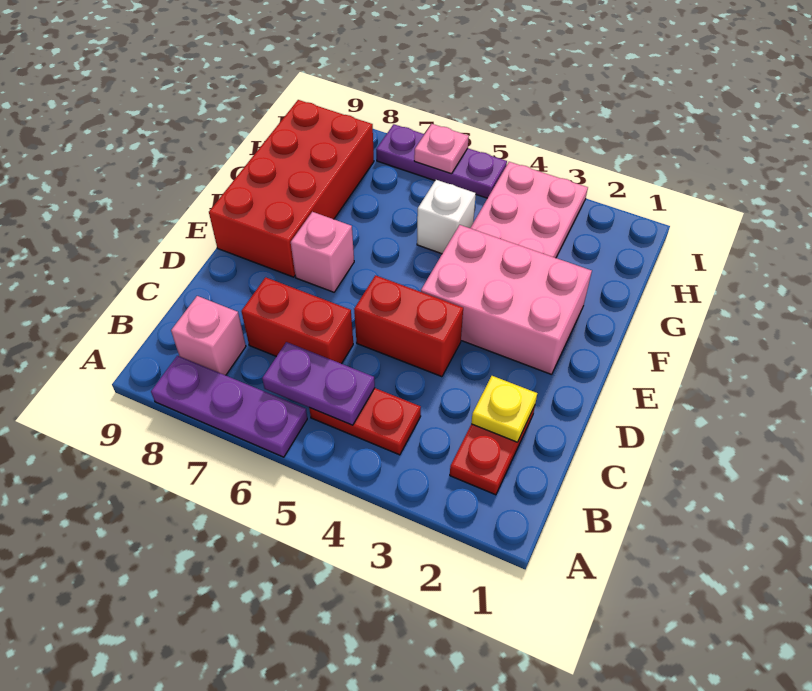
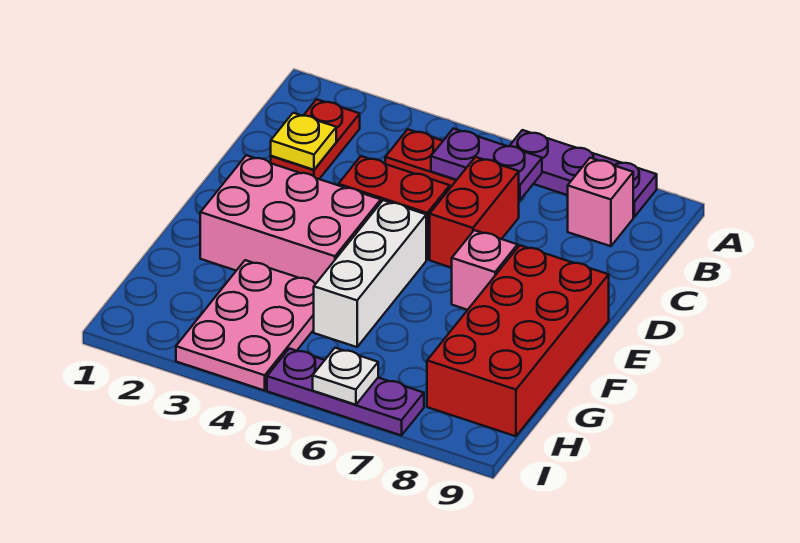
red 1x2 brick [241,277,353,364] -> red 1x2 brick turned to [430,157,519,268]
white 1x1 brick [417,180,476,254] -> white 1x3 brick [314,200,426,347]
pink 1x1 plate [414,124,469,174] -> white 1x1 plate [313,348,378,405]

